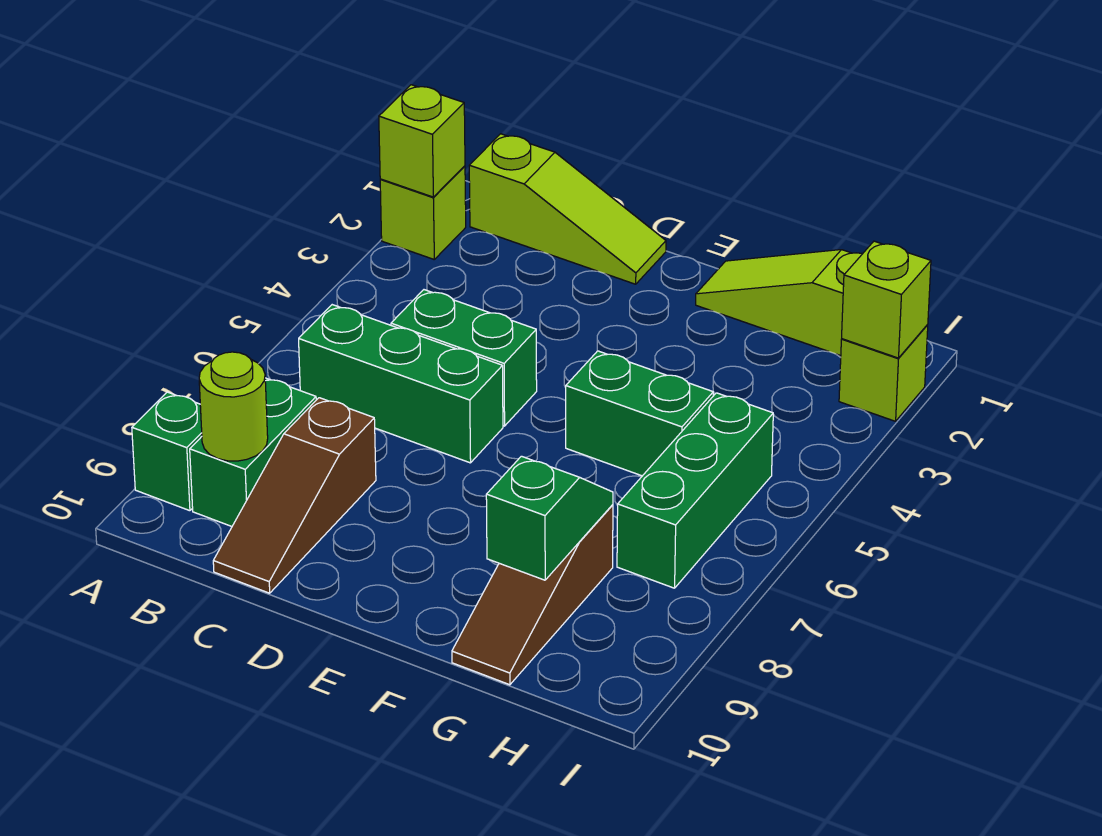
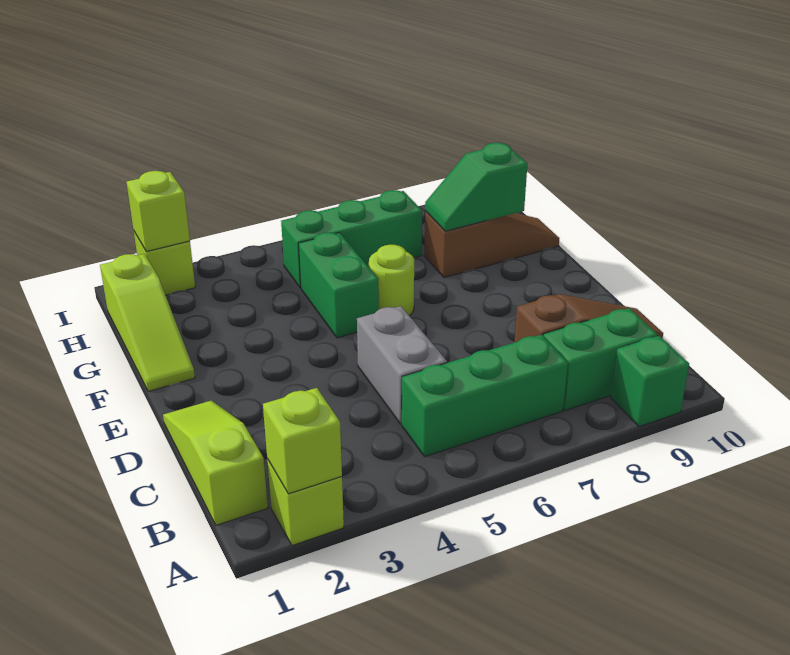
green 1x3 brick [299,305,503,463] -> green 1x3 brick turned to [402,335,568,457]
lime 1x1 round brick [199,352,268,461] -> lime 1x1 round brick moved to [369,245,414,316]
green 1x2 brick [391,290,537,426] -> grey 1x2 brick [357,306,447,424]

